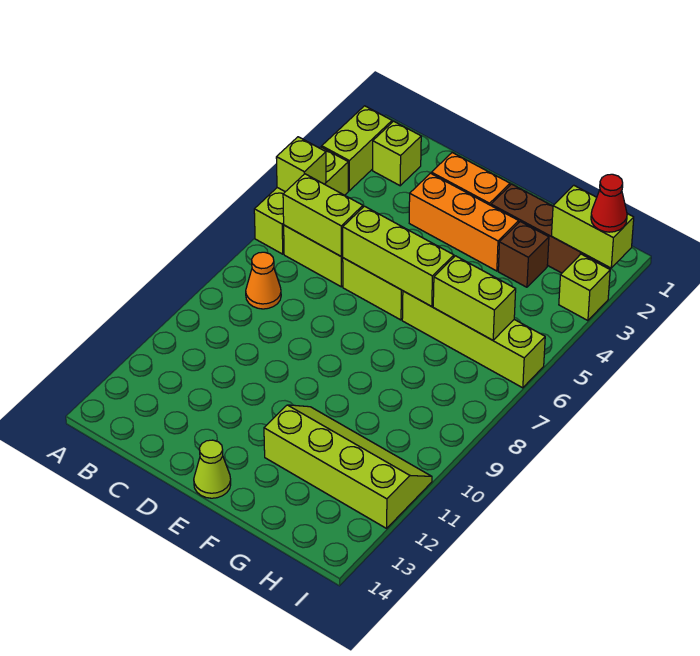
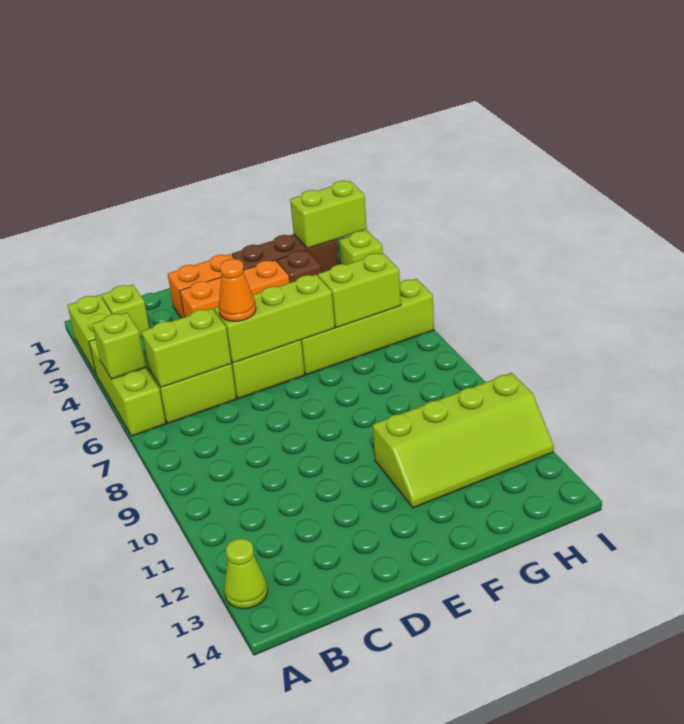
orange 1x1 cone [246,252,281,309] -> orange 1x1 cone moved to [219,259,256,321]
lime 1x1 cone [194,440,231,498] -> lime 1x1 cone moved to [224,539,267,609]
lime 2x4 slope [264,405,432,528] -> lime 2x4 slope turned to [373,373,554,508]
red 1x1 cone [591,174,627,232] -> none

